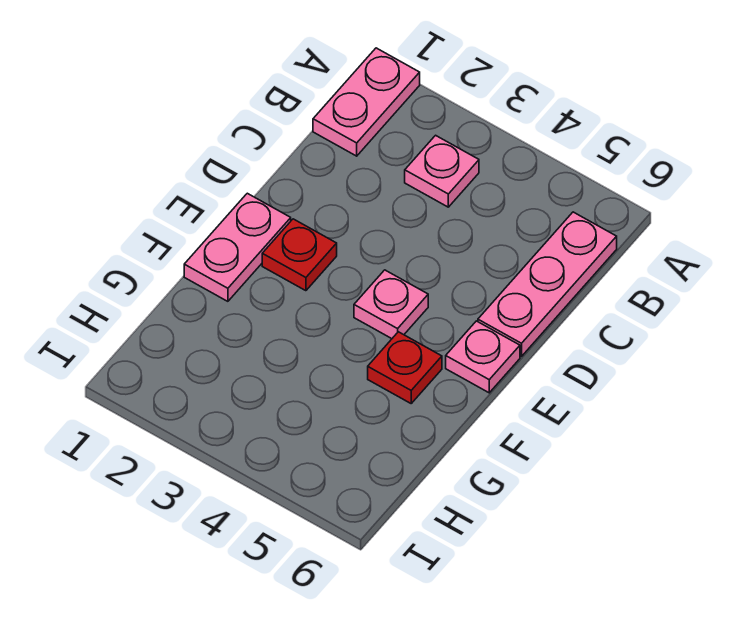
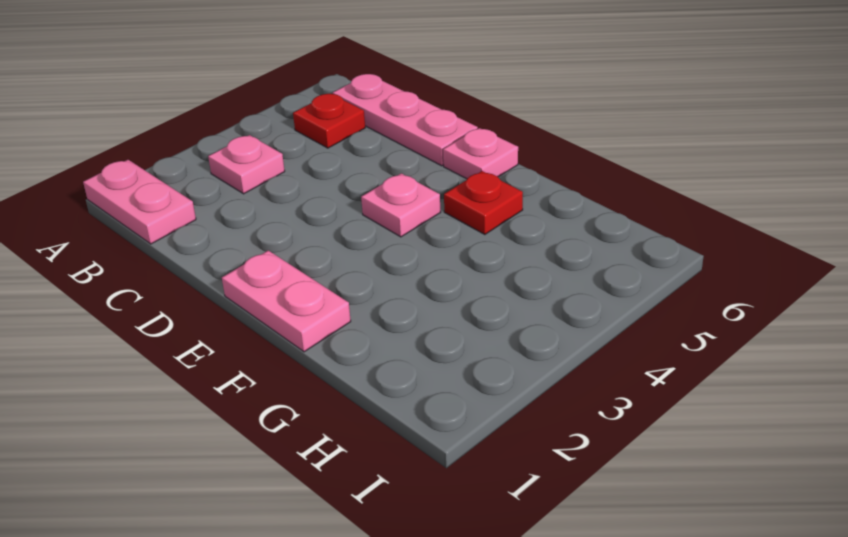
red 1x1 plate [262,219,337,291] -> red 1x1 plate moved to [293,94,365,148]

